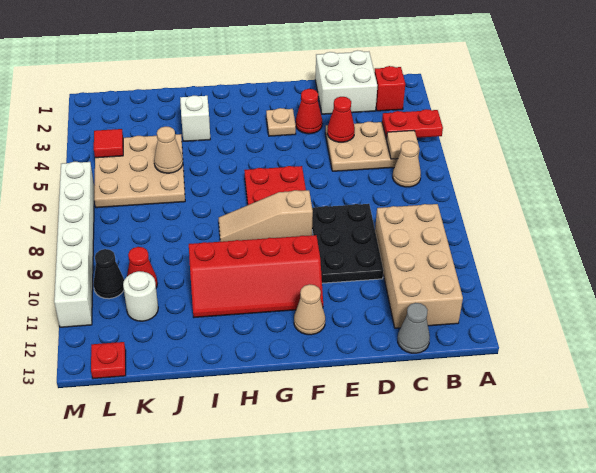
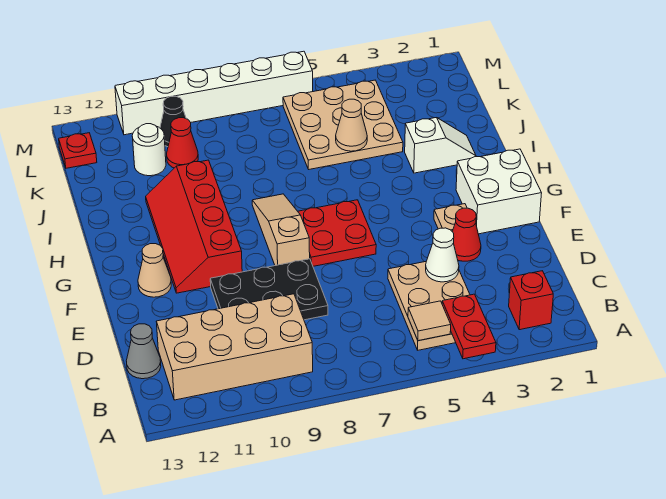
tan 1x1 cone [393,141,421,187] -> none
white 2x2 brick [315,51,377,114] -> white 2x2 brick moved to [456,149,542,234]
red 1x1 cone [327,97,355,142] -> white 1x1 cone [426,228,459,282]
red 1x1 tile [94,129,123,158] -> none

